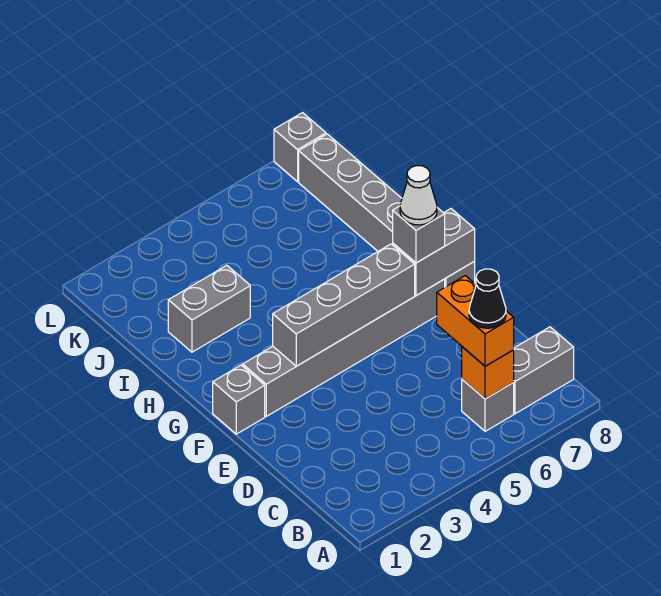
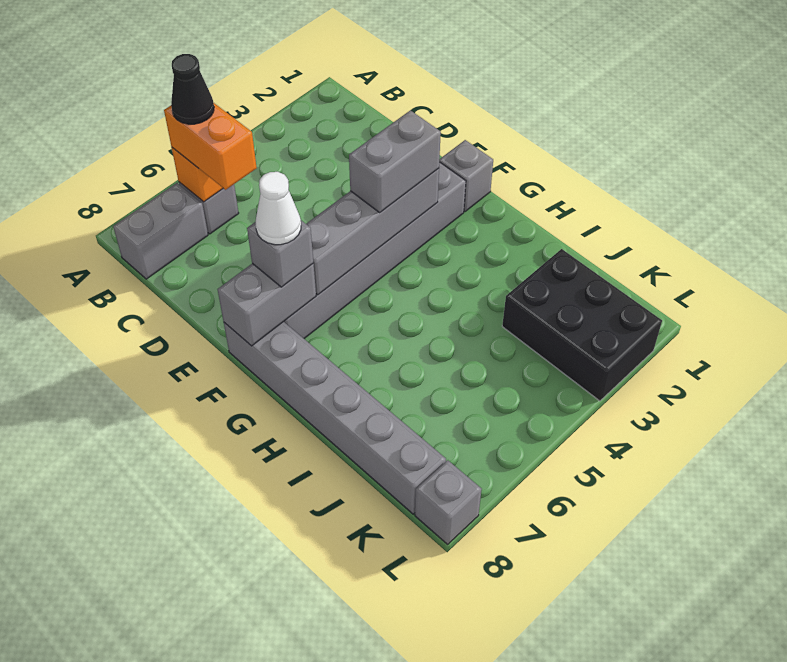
grey 1x2 brick [168,265,250,352] -> grey 1x2 brick moved to [349,110,441,212]
none -> black 2x3 brick [502,249,662,401]

